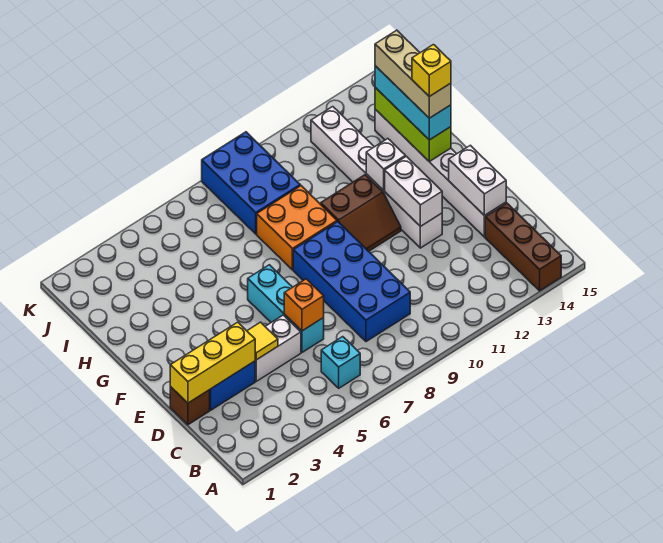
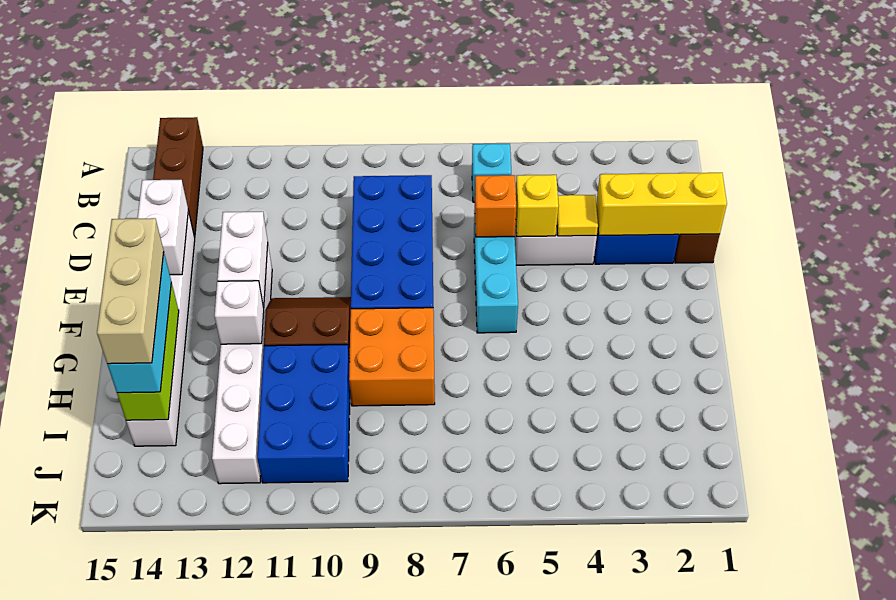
yellow 1x1 brick [412,45,451,97] -> yellow 1x1 brick moved to [516,175,559,237]
blue 2x3 brick [202,132,300,234] -> blue 2x3 brick moved to [257,345,350,483]

